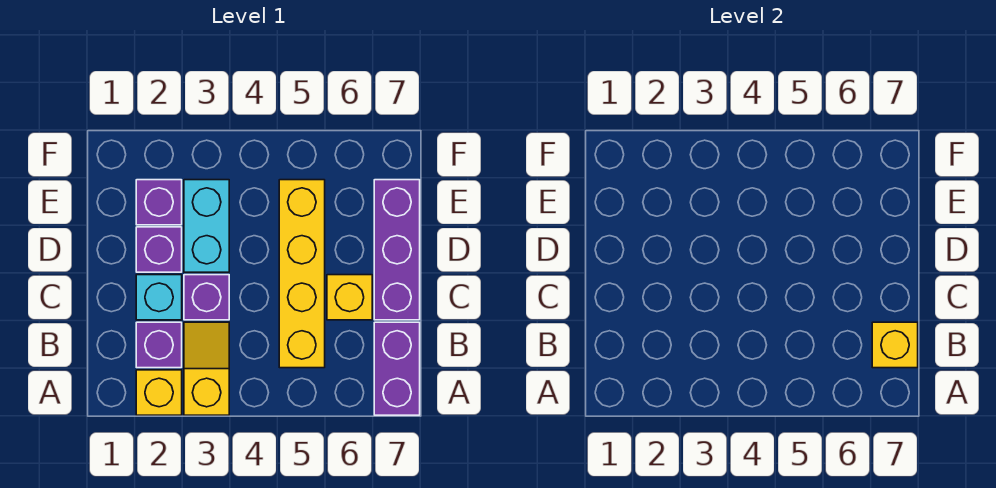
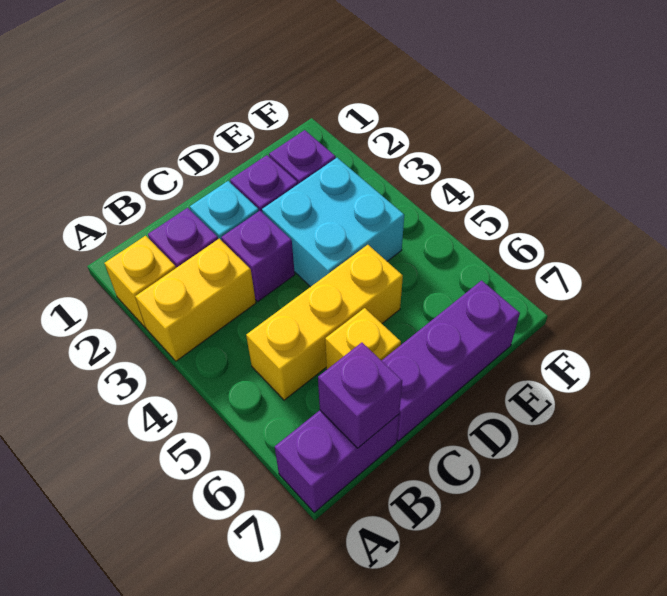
yellow 1x2 slope [184,322,229,415] -> yellow 1x2 brick [135,239,256,361]
yellow 1x4 brick [279,180,325,368] -> yellow 1x3 brick [246,245,403,400]
yellow 1x1 brick [872,322,918,368] -> purple 1x1 brick [318,343,402,448]
cyan 1x2 brick [184,180,229,272] -> cyan 2x2 brick [262,158,404,287]

